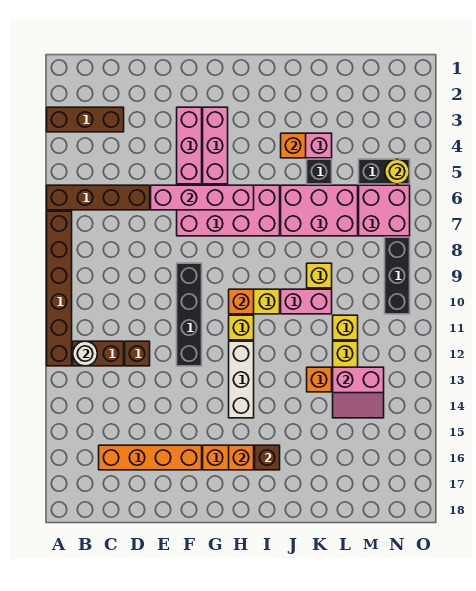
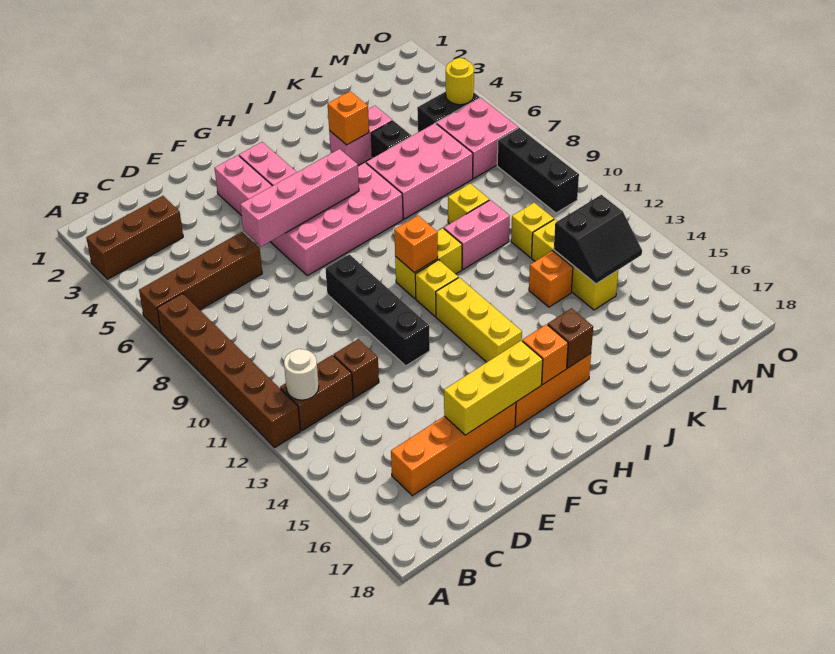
none -> yellow 1x3 brick [444,341,543,435]
white 1x3 brick [229,341,254,418] -> yellow 1x3 brick [436,277,522,362]
pink 2x2 slope [333,367,384,418] -> black 2x2 slope [554,195,642,284]

